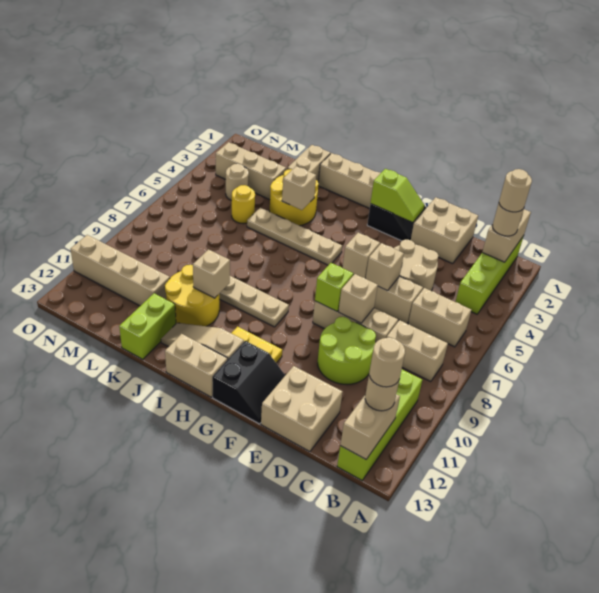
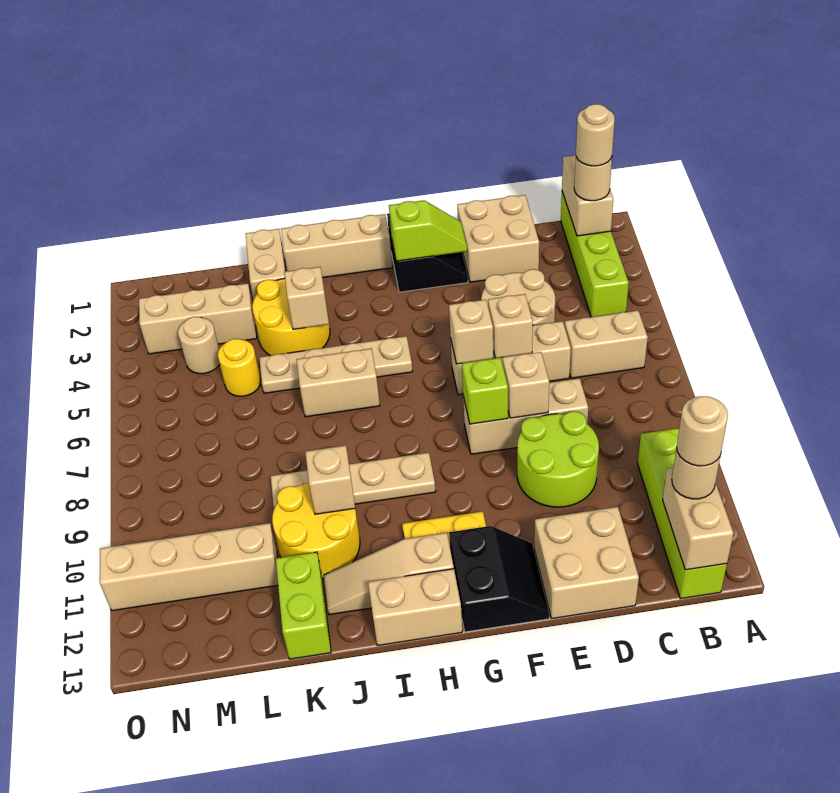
tan 1x2 brick [387,320,448,382] -> tan 1x2 brick moved to [297,348,380,417]

